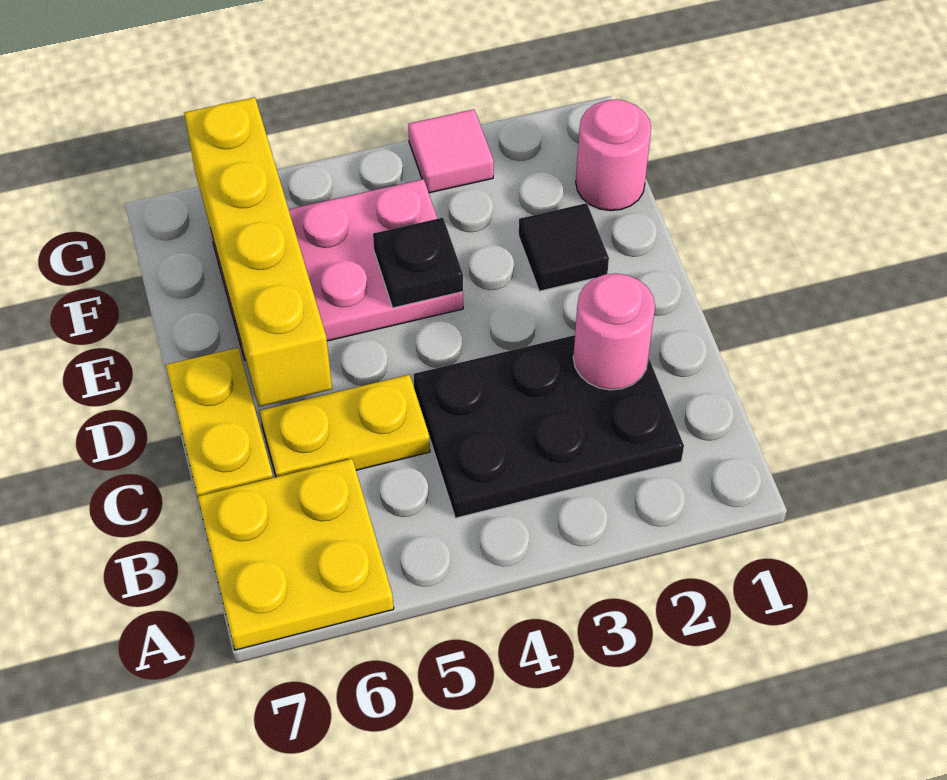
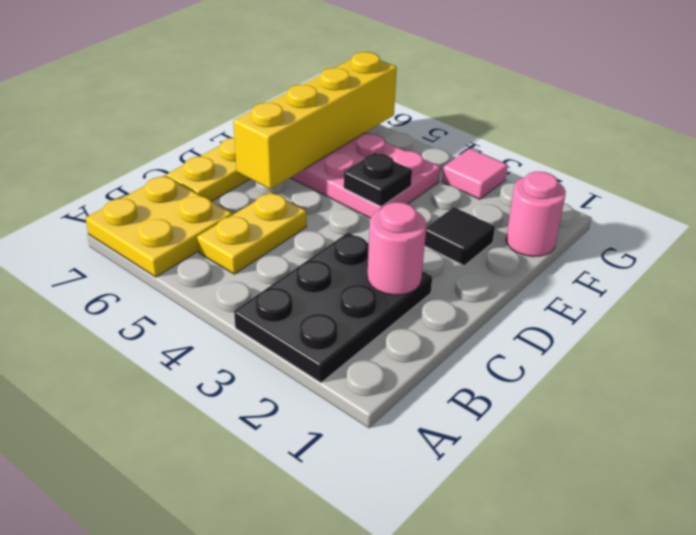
black 2x3 plate [413,335,684,518] -> black 2x3 plate turned to [234,233,432,383]
yellow 1x2 plate [260,375,430,477] -> yellow 1x2 plate turned to [197,192,307,274]

